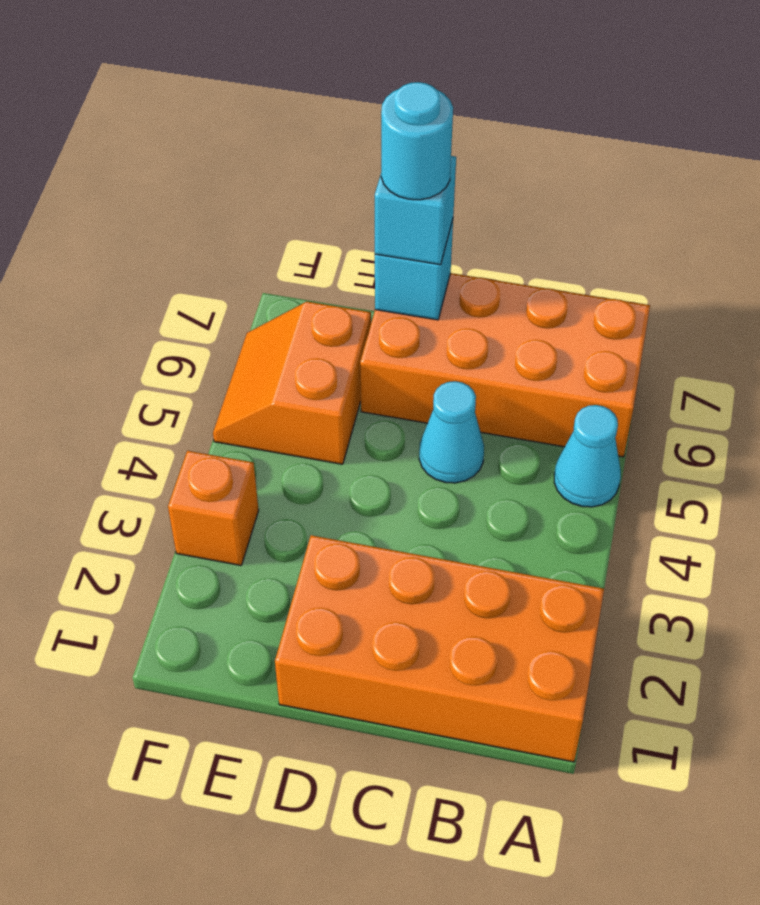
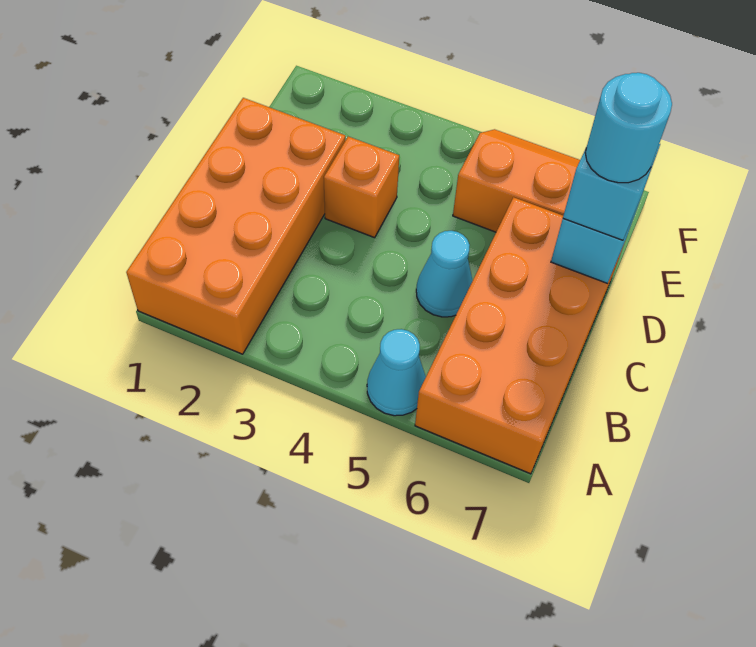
orange 1x1 brick [168,451,259,565] -> orange 1x1 brick moved to [324,136,399,238]

